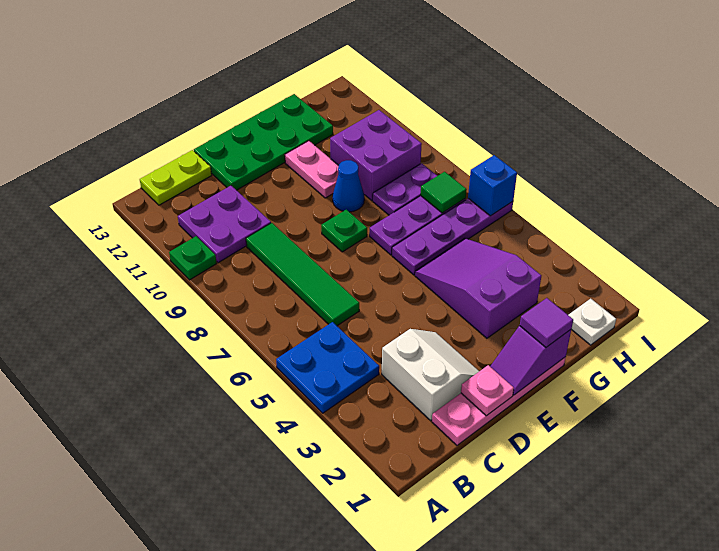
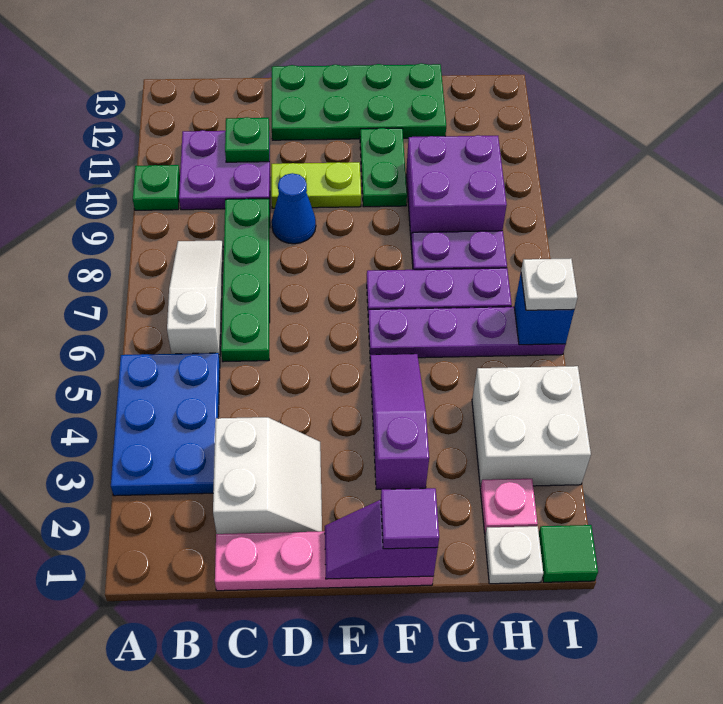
blue 2x2 plate [276,322,379,413] -> blue 2x3 plate [111,353,220,496]
none -> white 1x3 slope [167,240,223,360]
lime 1x2 plate [140,150,212,205] -> lime 1x2 plate moved to [271,162,361,208]
green 1x4 tile [246,223,359,326] -> green 1x4 plate [221,199,270,362]
pink 1x1 plate [461,365,514,416] -> pink 1x1 plate moved to [480,479,538,533]
green 1x1 plate [321,210,367,252] -> green 1x1 plate moved to [225,117,269,162]
purple 2x3 slope [415,238,541,338] -> purple 1x3 slope [370,354,429,490]
blue 1x1 cone [333,160,364,212] -> blue 1x1 cone moved to [272,173,316,244]
pink 1x2 plate [285,141,338,198] -> green 1x2 plate [360,128,407,207]
none -> white 2x2 brick [472,366,591,487]
green 1x1 tile [421,172,467,213] -> green 1x1 tile moved to [539,525,598,582]
none -> white 1x1 plate [521,258,577,310]

